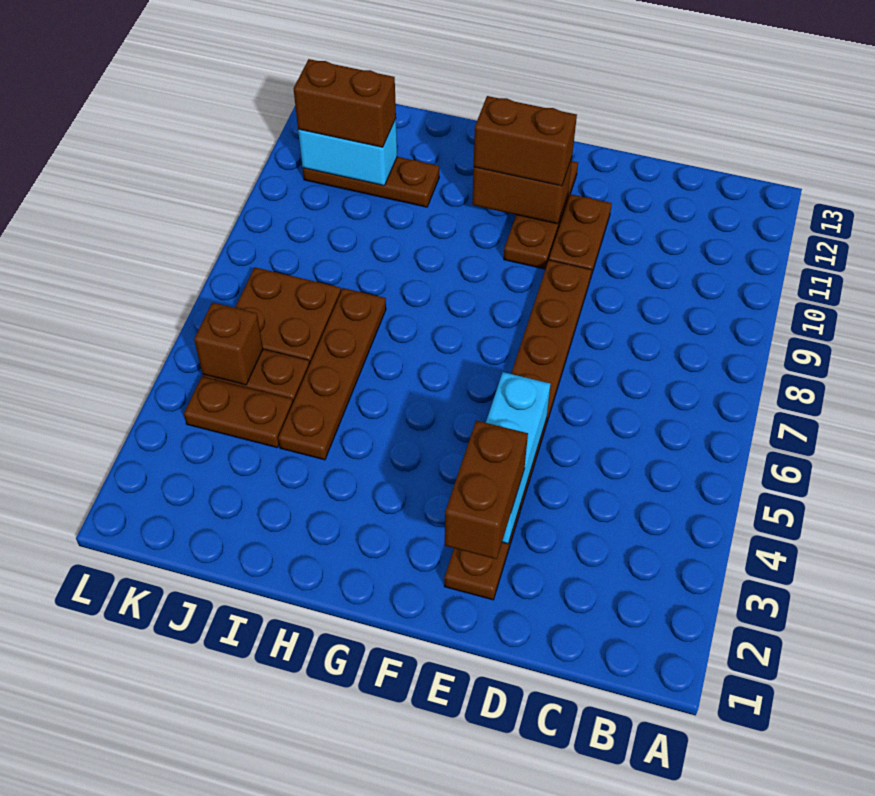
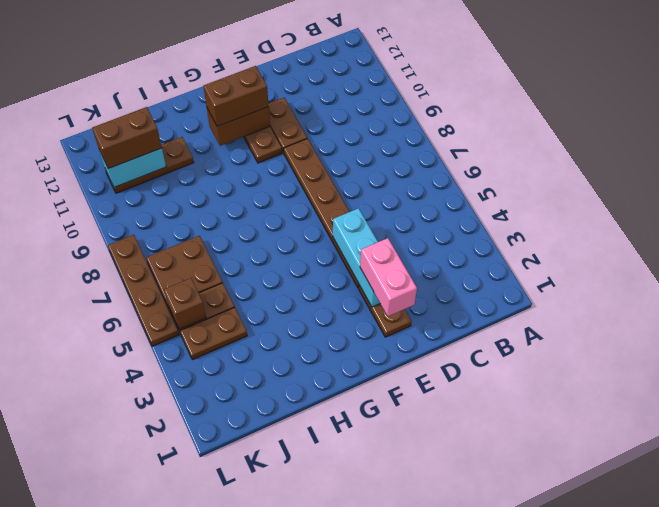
brown 1x2 brick [445,421,528,559] -> pink 1x2 brick [360,238,417,316]
brown 1x4 plate [278,288,386,460] -> brown 1x4 plate moved to [108,235,179,346]

